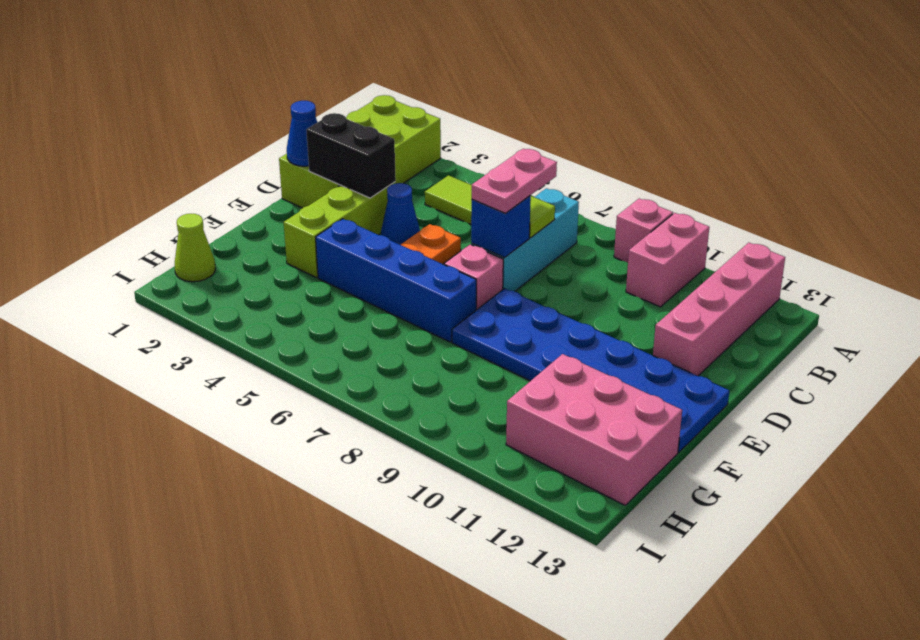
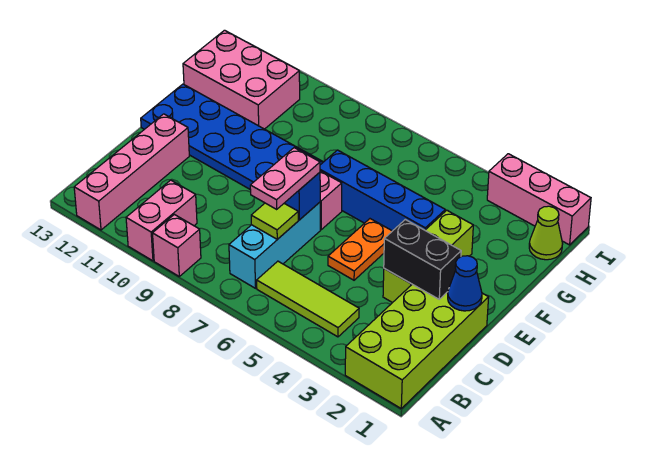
blue 1x1 cone [381,183,420,245] -> none
none -> pink 1x3 brick [487,154,591,245]

